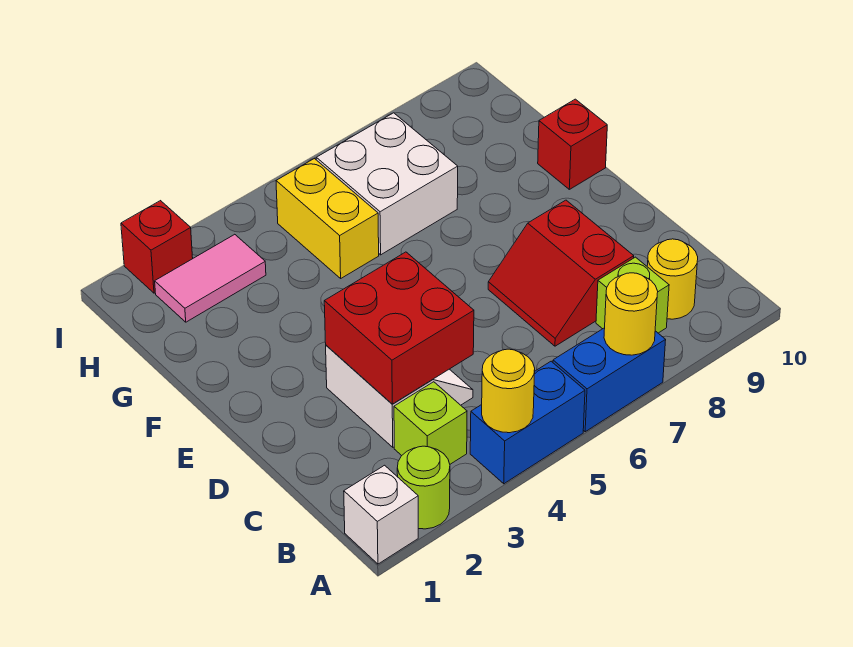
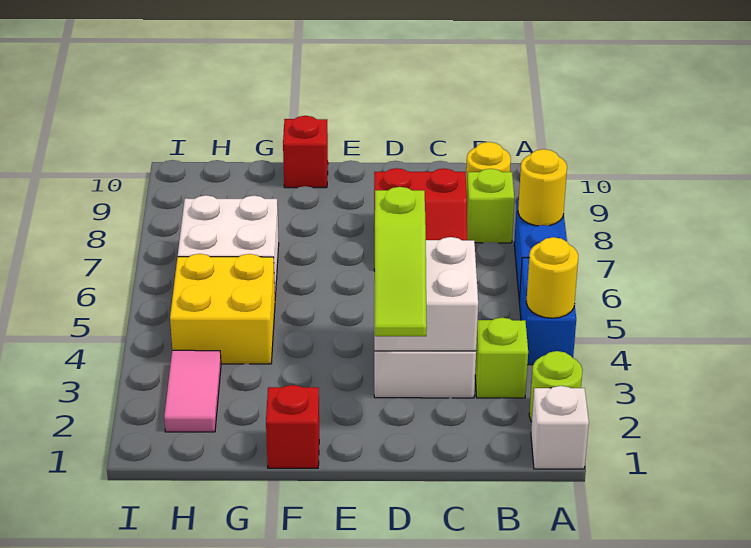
red 2x2 brick [324,252,474,404] -> white 2x2 brick [374,237,478,351]
none -> lime 1x3 slope [375,187,427,336]
yellow 1x2 brick [276,158,379,278] -> yellow 2x2 brick [170,254,275,364]
red 1x1 brick [121,201,193,293] -> red 1x1 brick moved to [266,385,319,468]

